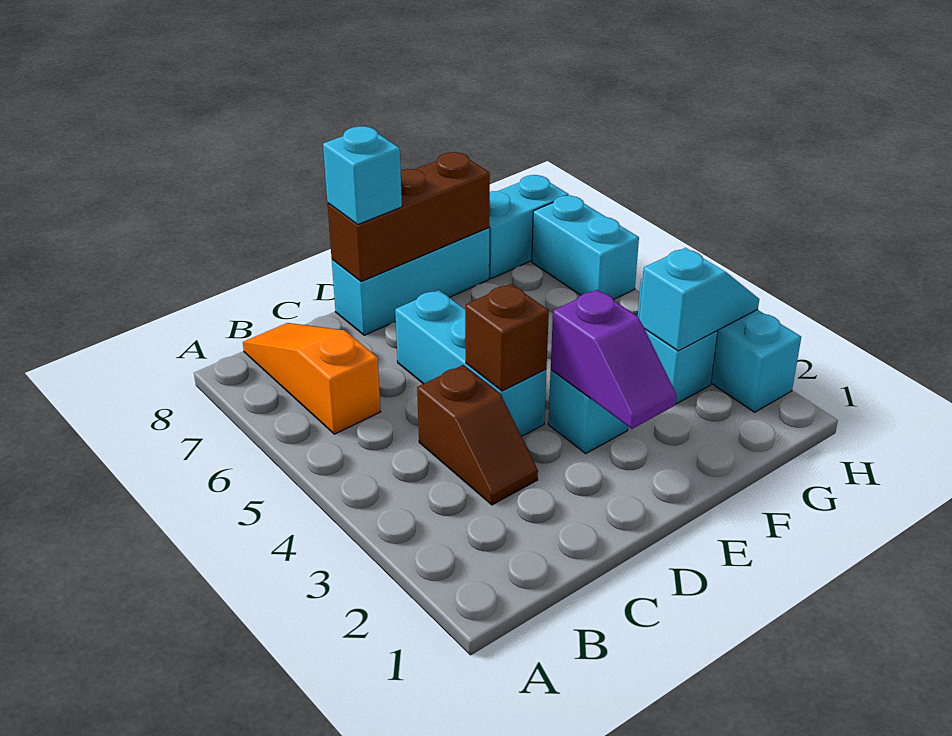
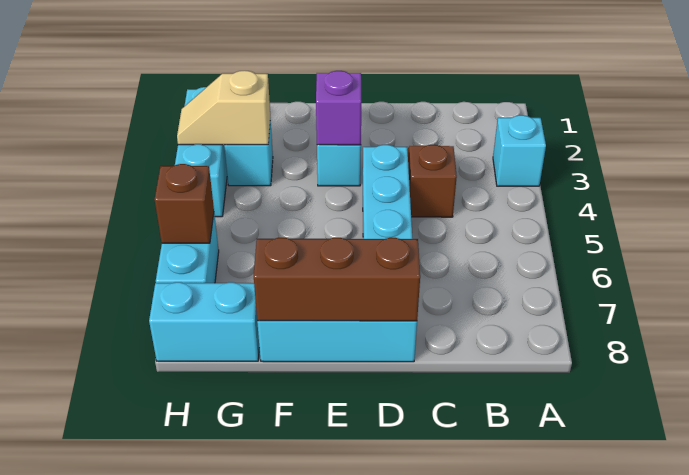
orange 1x3 slope [243,323,380,434] -> none
brown 1x1 brick [465,284,549,391] -> brown 1x1 brick moved to [155,164,214,243]
cyan 1x1 brick [323,126,402,224] -> cyan 1x1 brick moved to [493,115,546,186]
cyan 1x2 slope [639,248,759,351] -> tan 1x2 slope [177,71,270,145]

